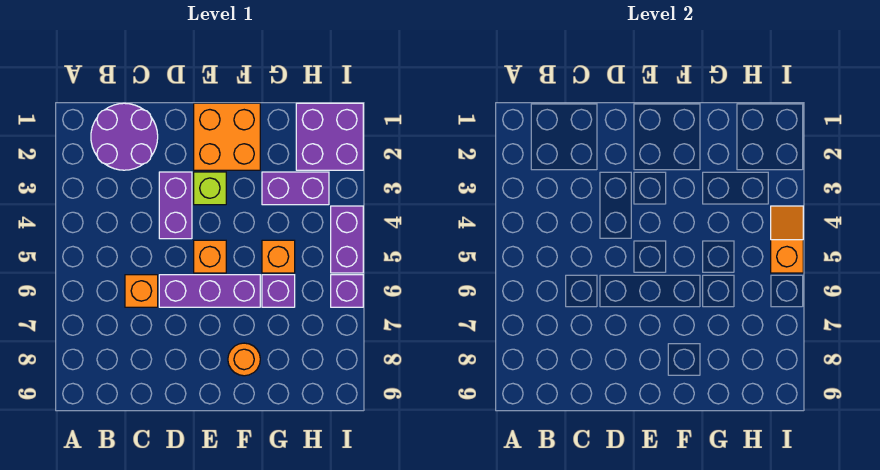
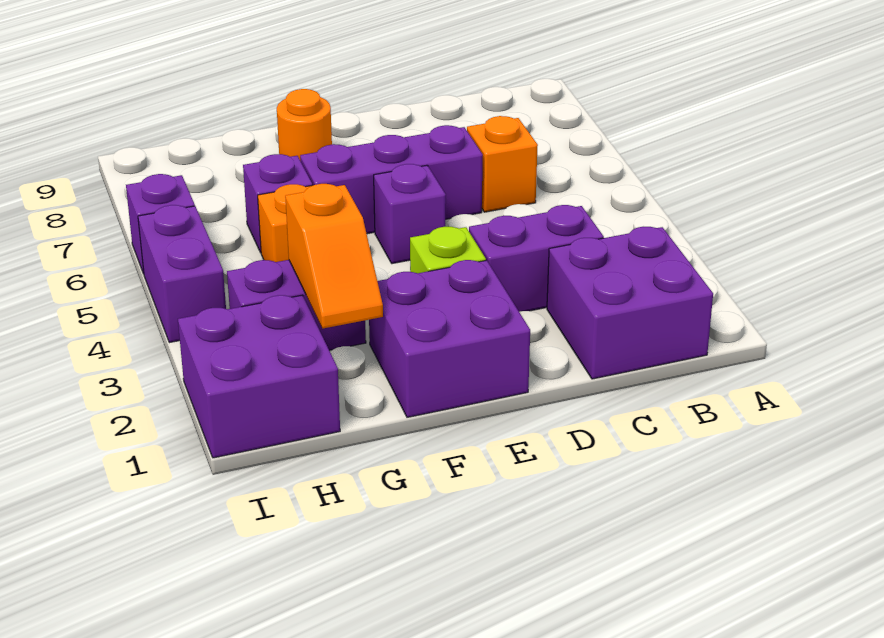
purple 2x2 round brick [91,103,158,170] -> purple 2x2 brick [547,227,713,379]
purple 1x2 brick [159,172,192,239] -> purple 1x2 brick turned to [469,205,604,312]
orange 2x2 brick [194,103,260,170] -> purple 2x2 brick [369,260,530,417]
orange 1x1 brick [194,240,226,273] -> purple 1x1 brick [374,164,446,264]
orange 1x2 slope [771,206,803,273] -> orange 1x2 slope moved to [285,184,383,328]

